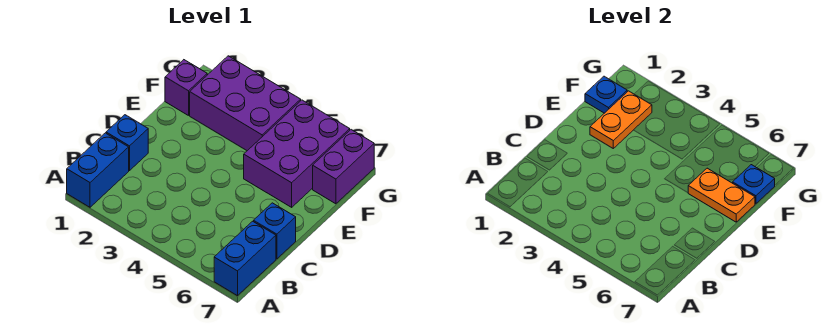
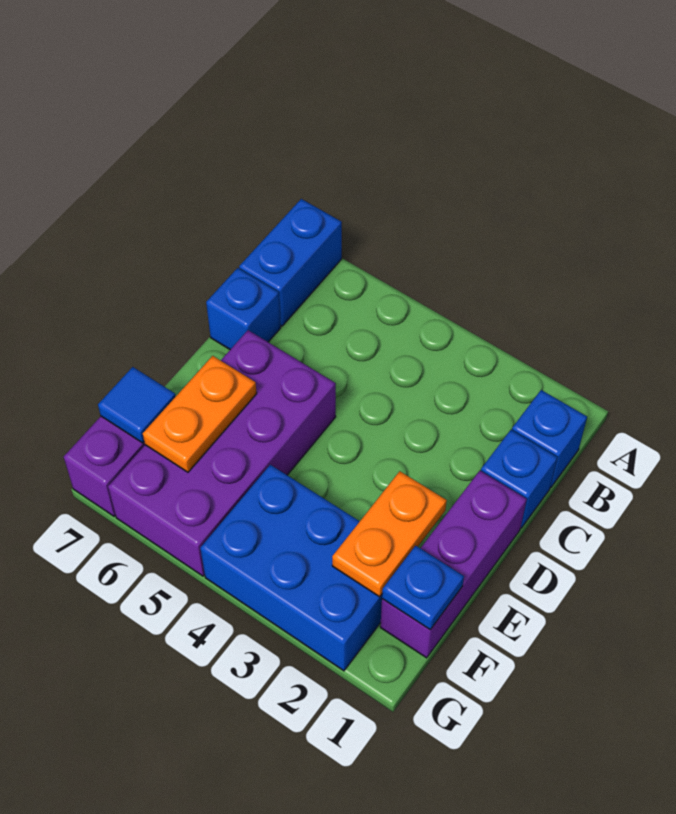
blue 1x2 brick [67,133,129,207] -> blue 1x1 brick [512,390,587,487]
purple 2x3 brick [244,100,350,207] -> purple 2x4 brick [108,330,336,576]
orange 1x2 plate [688,168,755,222] -> orange 1x2 plate turned to [143,356,257,472]
purple 1x1 brick [165,60,207,116] -> purple 1x3 brick [380,471,527,658]
purple 2x3 brick [190,56,301,151] -> blue 2x3 brick [200,465,382,671]
blue 1x1 plate [733,165,775,204] -> blue 1x1 tile [98,367,176,443]

